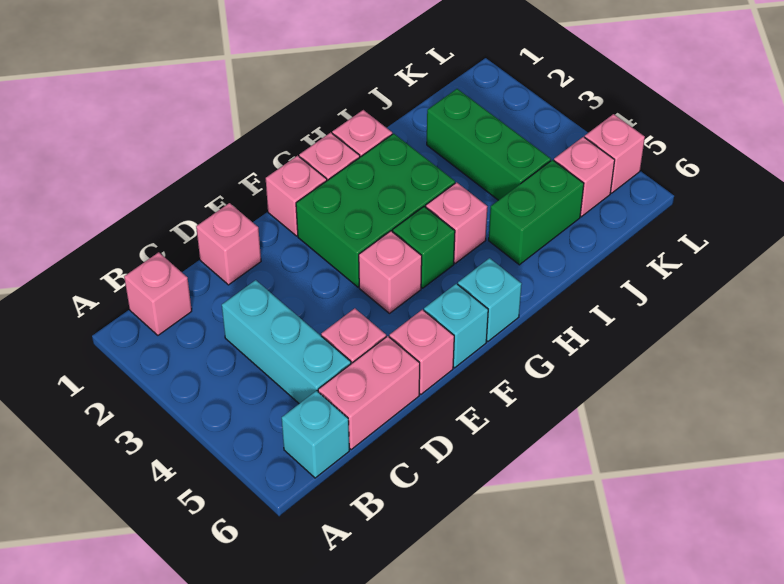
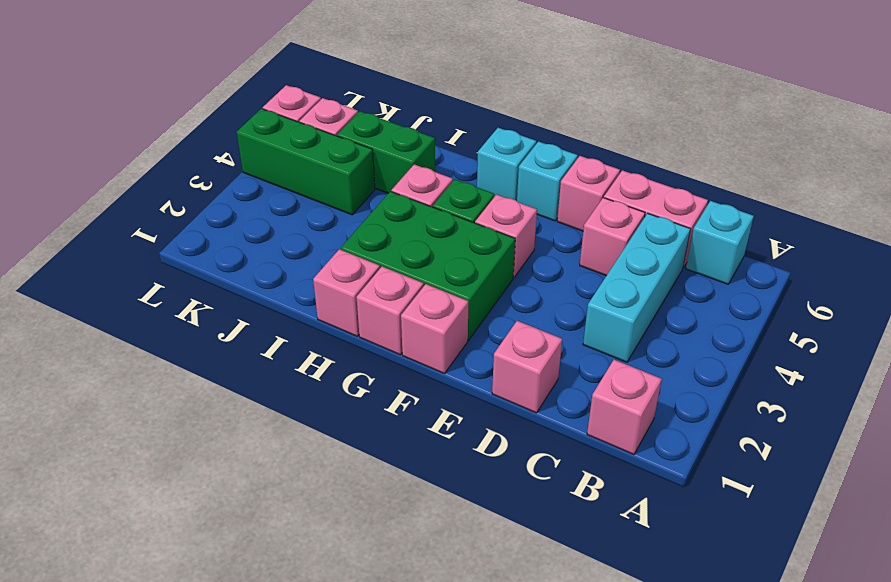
green 1x3 brick [427,89,551,200] -> green 1x3 brick turned to [237,109,375,215]

